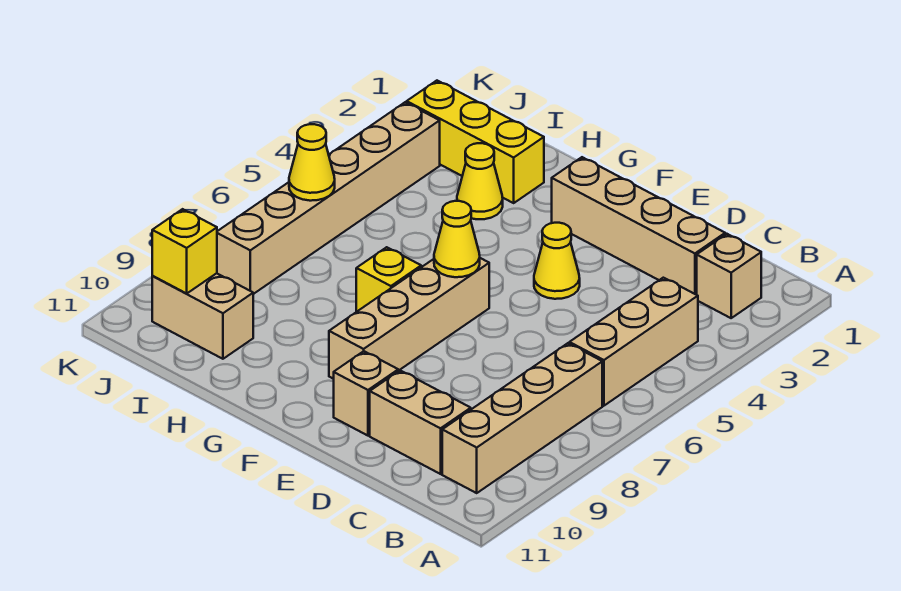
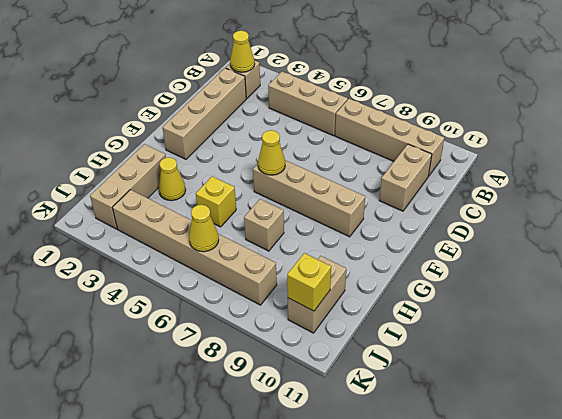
yellow 1x1 cone [534,223,580,299] -> yellow 1x1 cone moved to [230,31,255,72]
tan 1x1 brick [334,351,398,436] -> tan 1x1 brick moved to [244,199,284,251]
yellow 1x1 brick [356,247,421,312] -> yellow 1x1 brick moved to [196,176,236,227]
yellow 1x3 brick [407,81,544,203] -> tan 1x3 brick [90,144,166,229]

